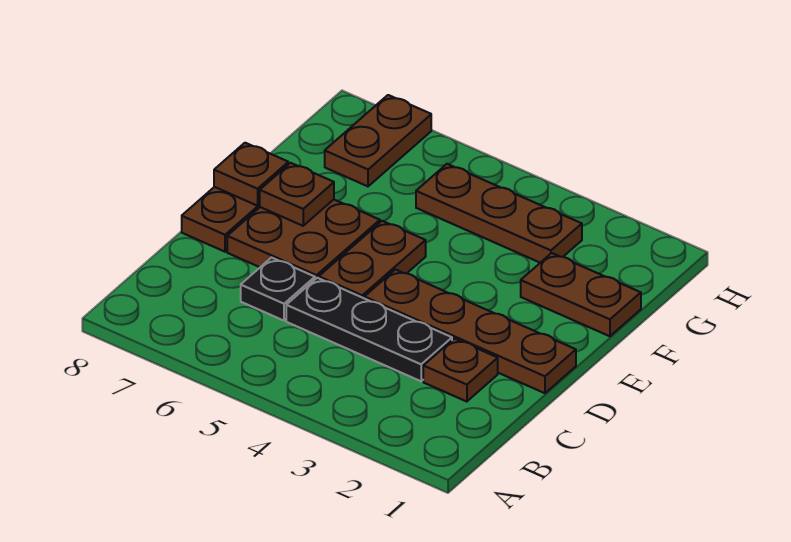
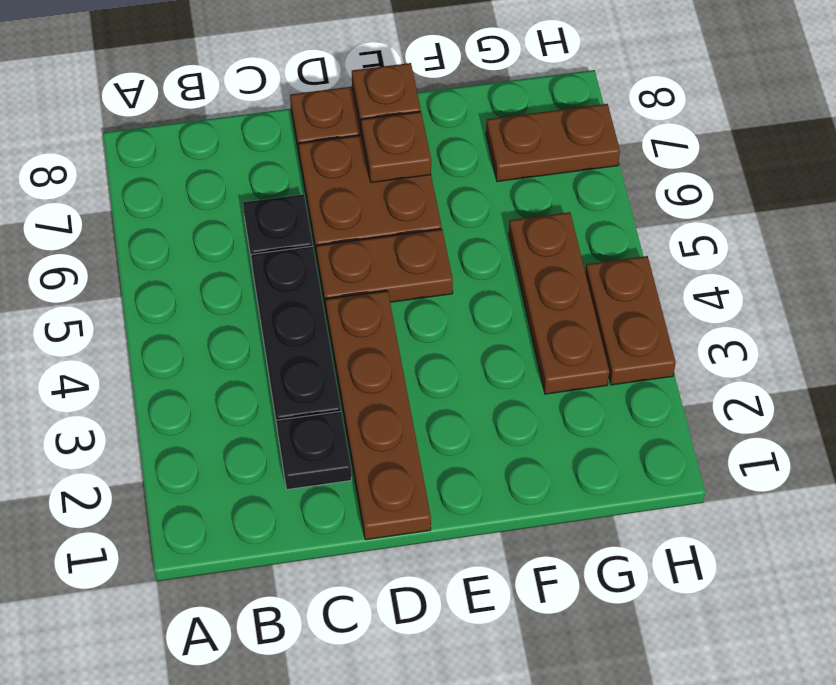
brown 1x1 plate [423,338,498,402] -> black 1x1 plate [277,411,351,490]
brown 1x2 plate [521,253,641,336] -> brown 1x2 plate moved to [585,256,676,385]

